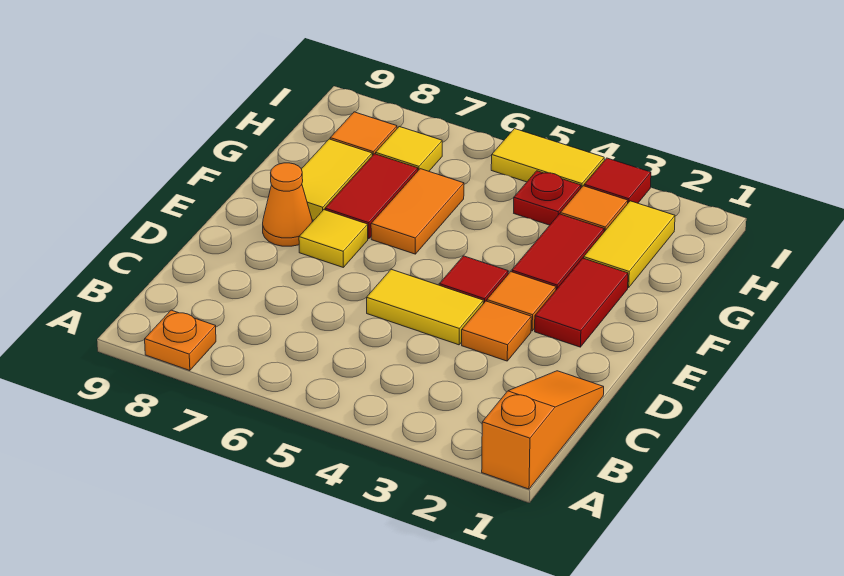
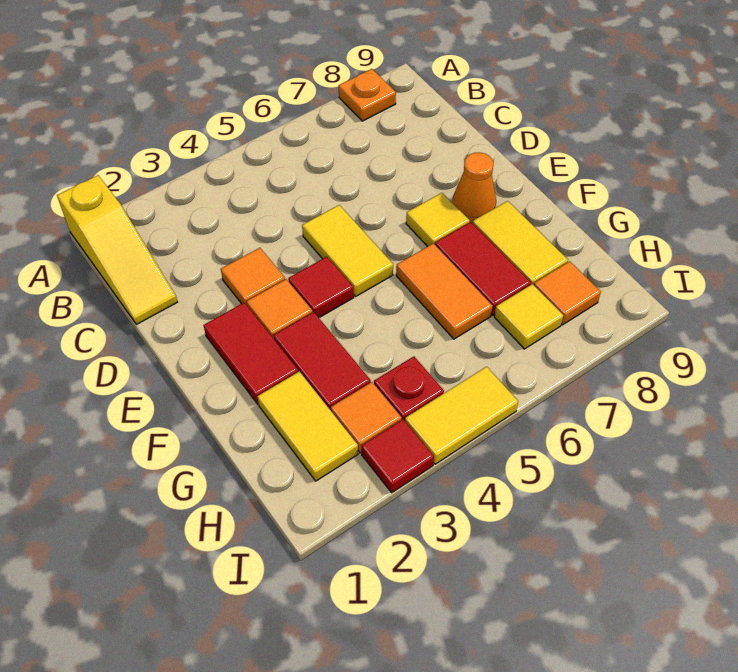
orange 1x3 slope [482,371,604,489] -> yellow 1x3 slope [57,175,177,324]
yellow 1x2 tile [366,269,483,345] -> yellow 1x2 tile turned to [302,205,393,296]

